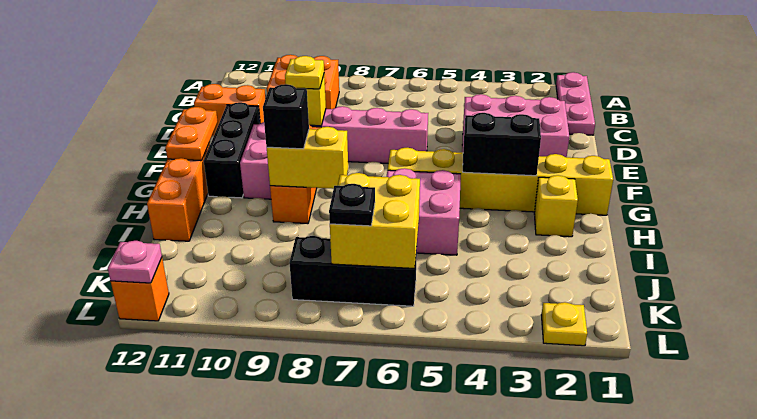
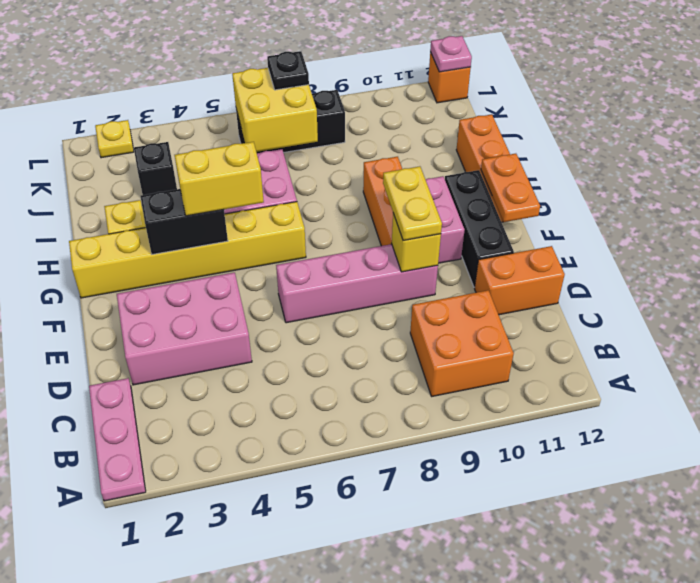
yellow 1x1 plate [285,56,324,89] -> yellow 1x2 plate [383,166,442,241]
yellow 1x2 brick [267,127,348,189] -> yellow 1x2 brick moved to [175,142,264,216]
black 1x1 brick [263,84,309,149] -> black 1x1 brick moved to [134,142,177,195]

